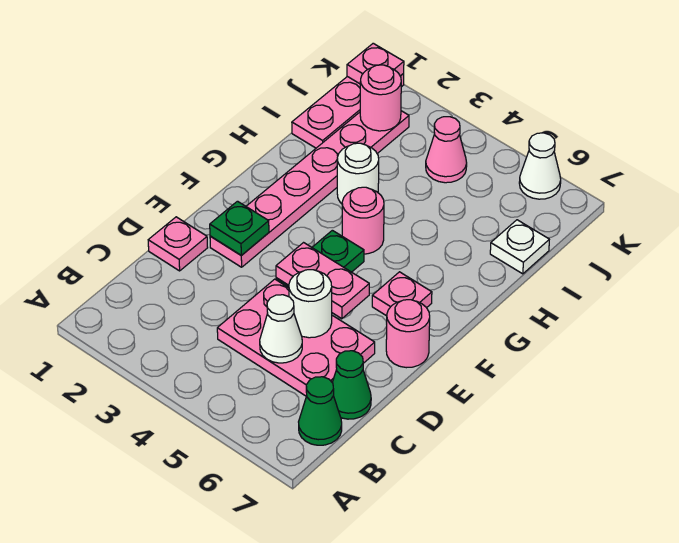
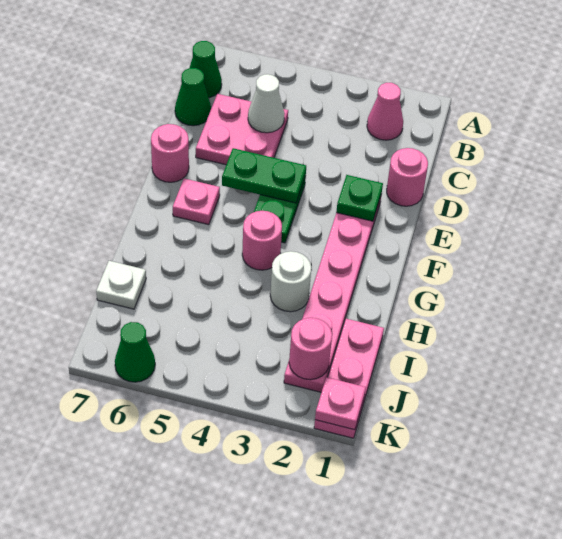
pink 2x3 plate [217,279,375,396] -> pink 2x2 plate [196,94,288,165]
pink 1x1 plate [148,217,208,271] -> pink 1x1 round brick [387,148,428,206]
white 1x1 round brick [289,270,332,338] -> none
pink 1x2 plate [276,243,369,319] -> green 1x2 plate [222,148,306,203]
pink 1x1 cone [426,117,467,183] -> pink 1x1 cone moved to [367,83,403,140]
white 1x1 cone [519,133,561,199] -> green 1x1 cone [115,322,155,382]

